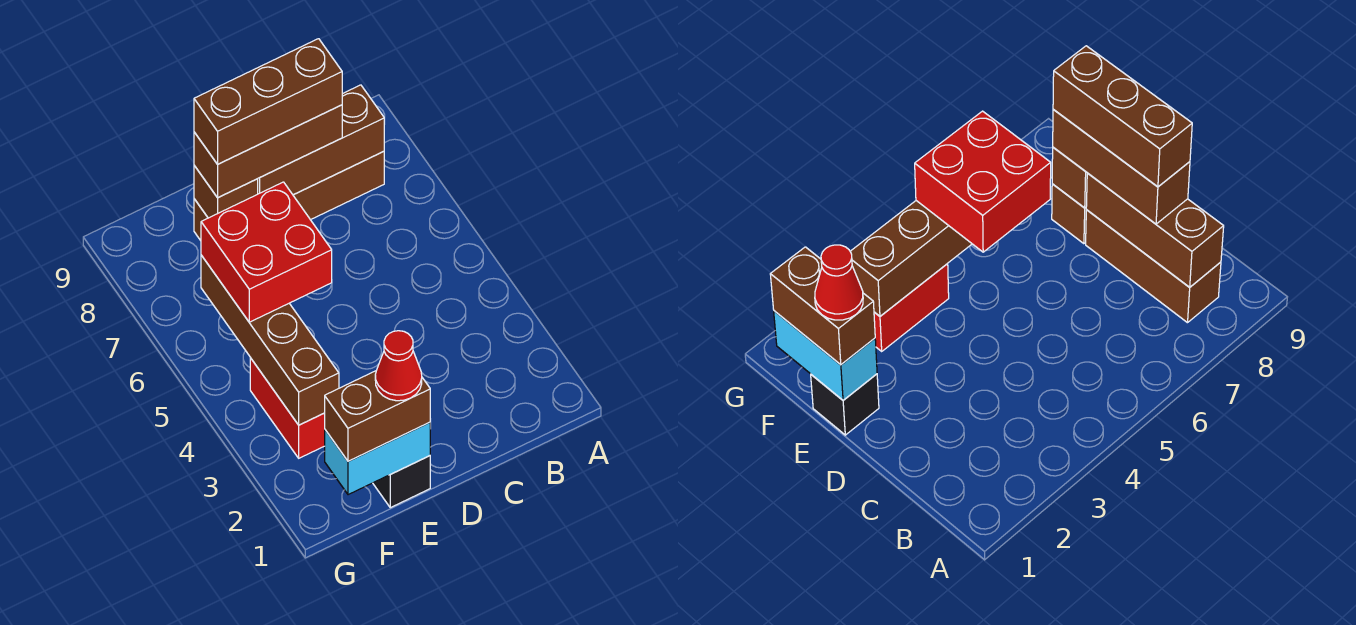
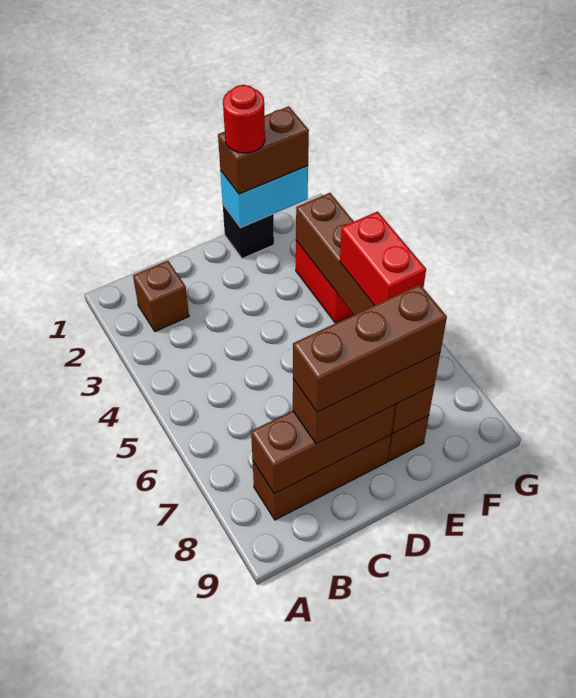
none -> brown 1x1 brick [133,261,189,332]
red 1x1 cone [375,331,422,401] -> red 1x1 round brick [223,85,265,153]
red 2x2 brick [201,182,332,322] -> red 1x2 brick [340,211,426,305]

